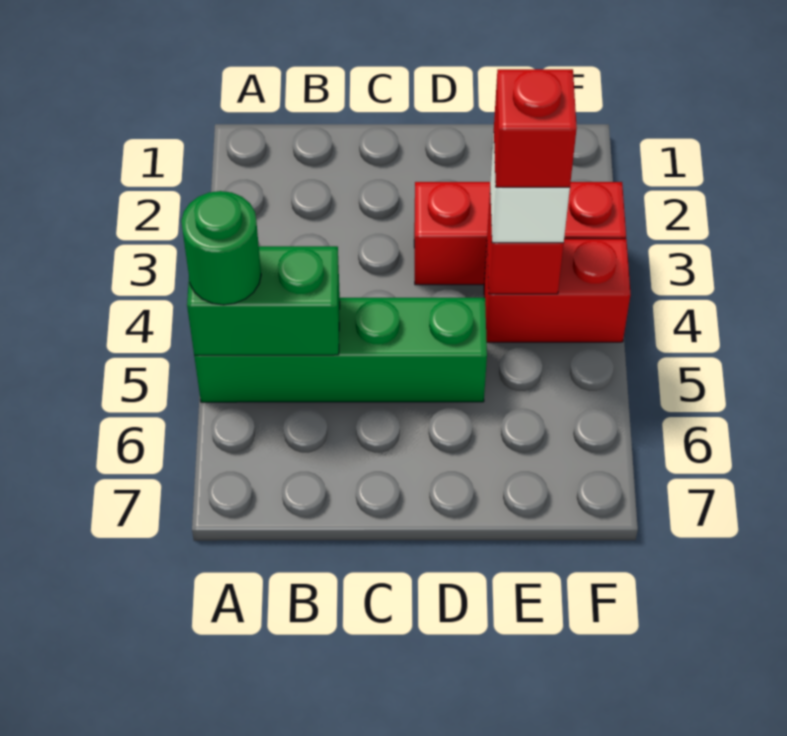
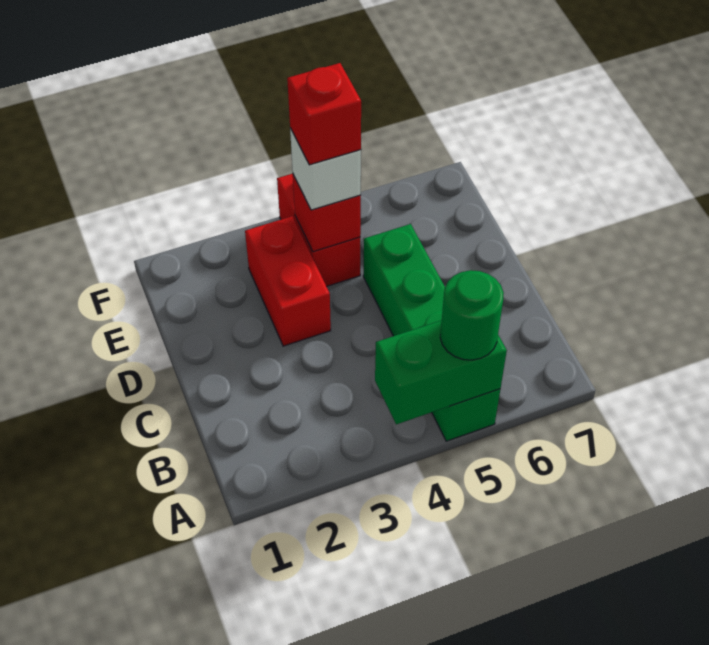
green 1x2 brick [187,246,340,356] -> green 1x2 brick turned to [375,320,507,424]
red 1x3 brick [414,182,626,285] -> red 1x2 brick [245,216,331,346]

